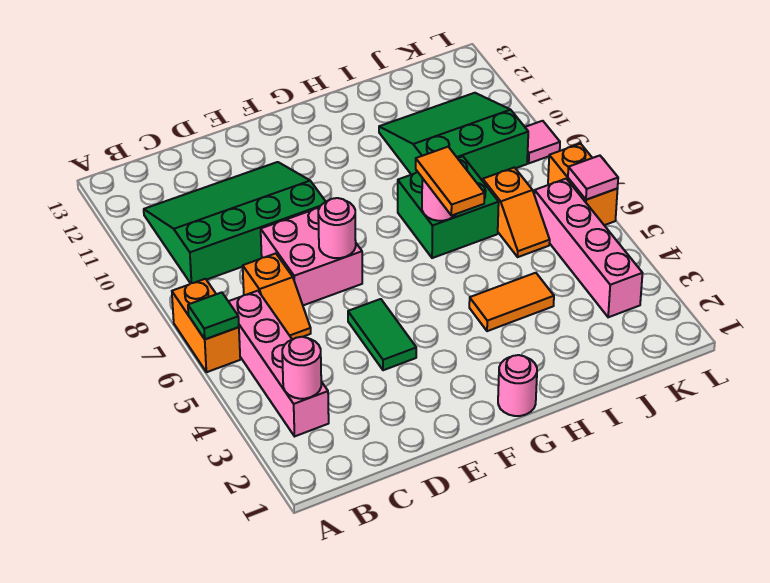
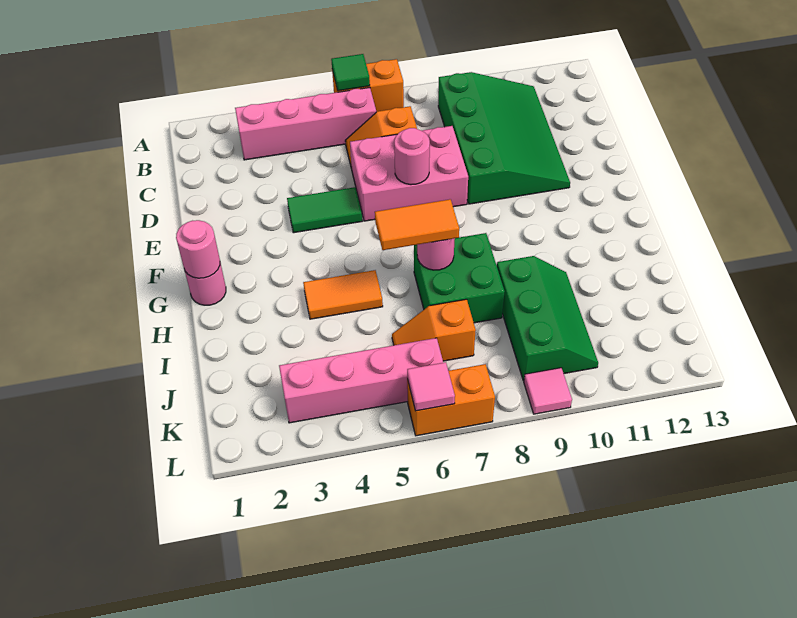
pink 1x1 round brick [282,337,321,399] -> pink 1x1 round brick moved to [176,220,220,278]
pink 2x2 brick [261,208,362,305] -> pink 2x3 brick [350,126,468,221]
orange 1x2 tile [469,273,554,331] -> orange 1x2 tile turned to [303,270,383,319]
green 3x3 slope [379,93,528,180] -> green 2x3 slope [497,256,598,381]

